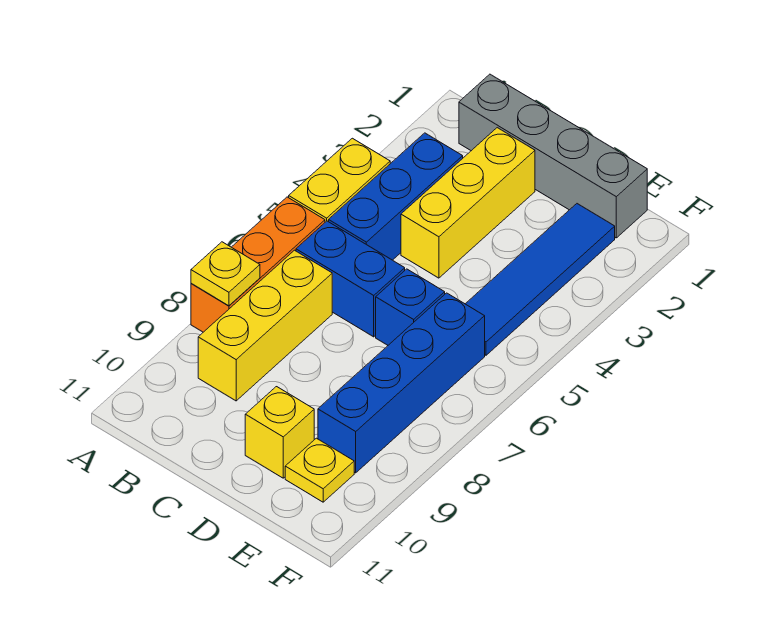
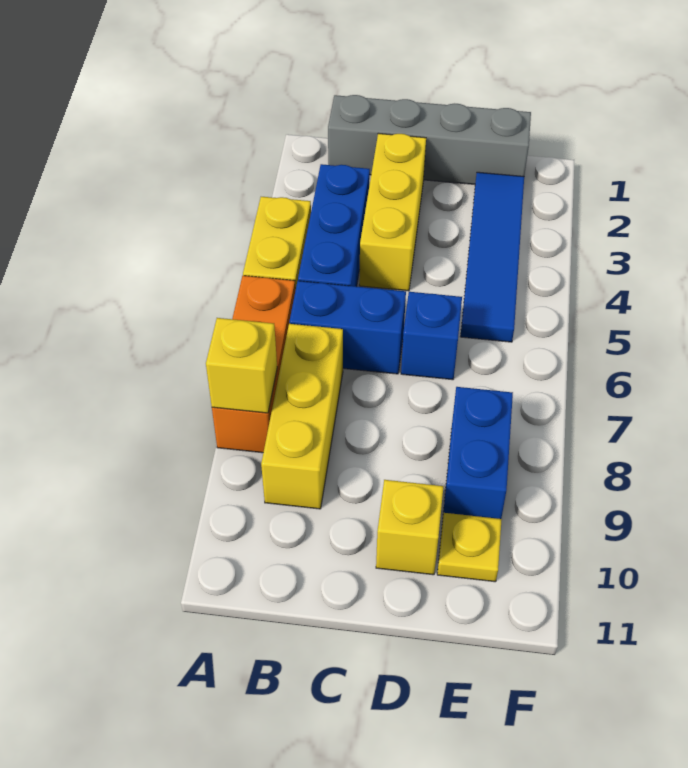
yellow 1x1 plate [191,242,260,306] -> yellow 1x1 brick [206,318,277,413]
blue 1x4 brick [318,293,485,473] -> blue 1x2 brick [443,387,513,519]

